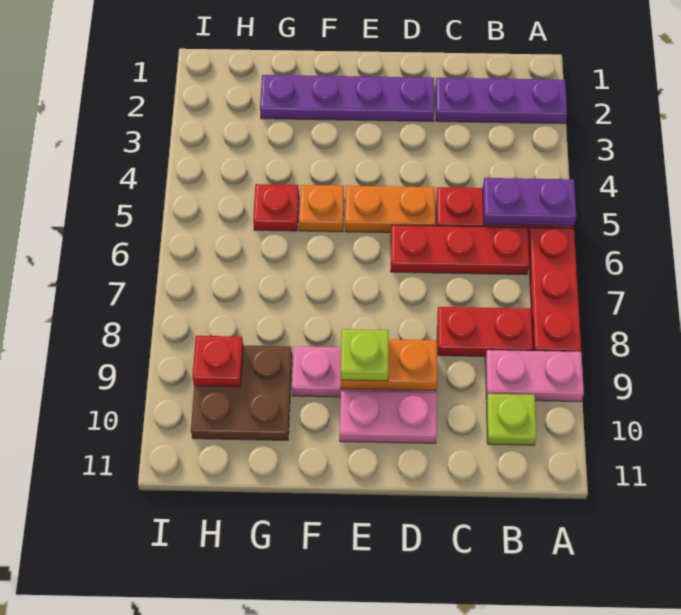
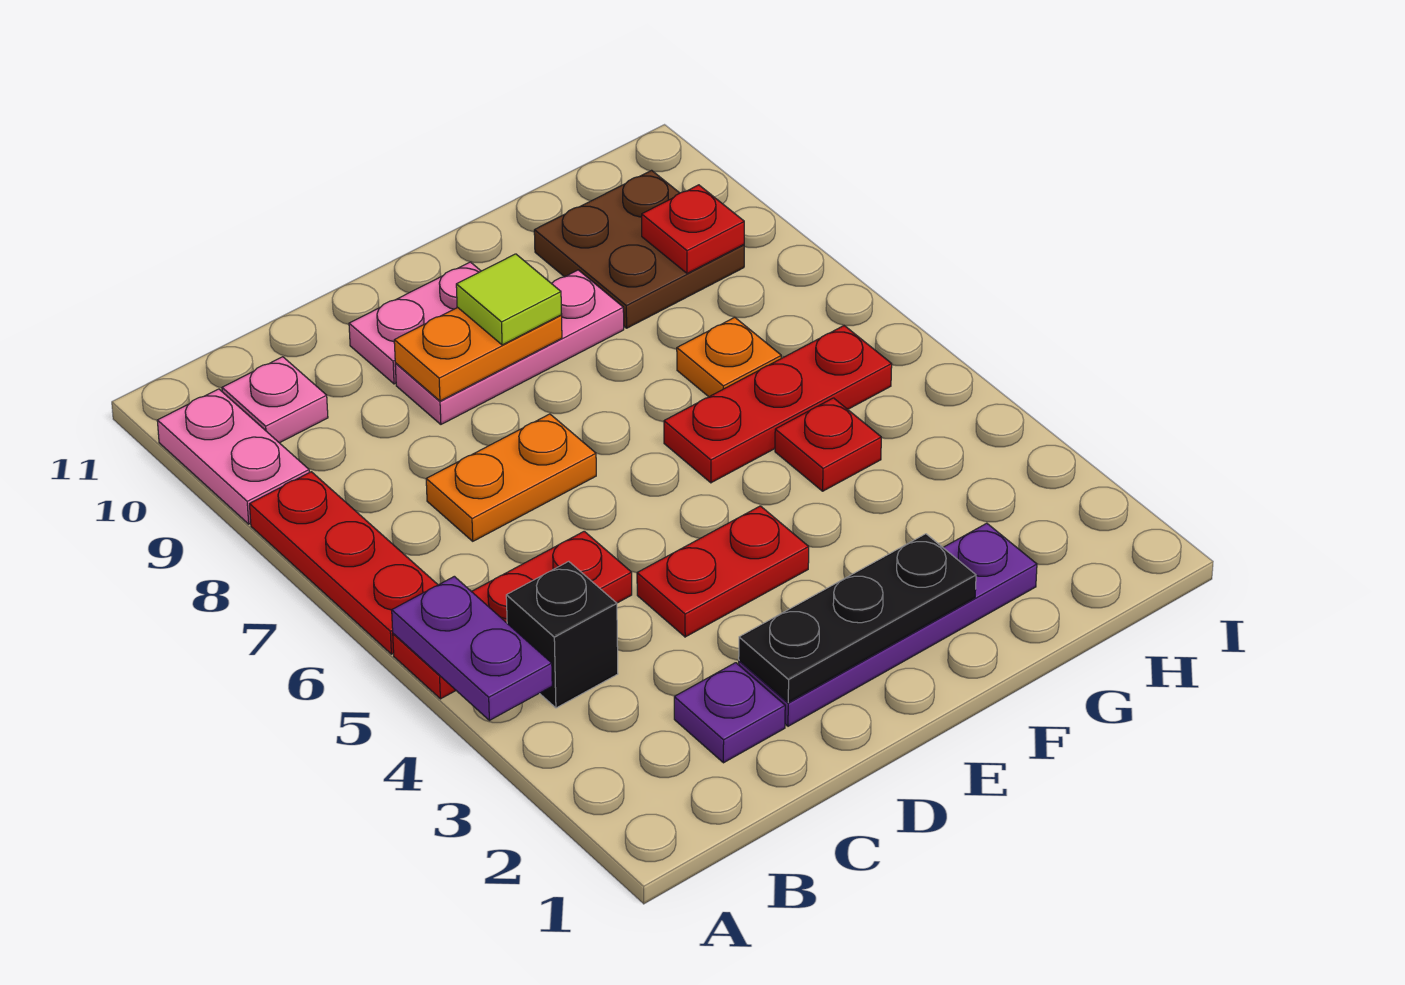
purple 1x3 plate [435,78,567,124] -> purple 1x1 plate [674,663,785,763]
purple 1x2 plate [483,178,576,226] -> purple 1x2 plate turned to [392,576,552,720]
pink 1x2 plate [485,350,584,402] -> pink 1x2 plate turned to [157,389,309,524]
none -> black 1x1 brick [506,561,618,708]
red 1x3 plate [391,225,529,275] -> red 1x3 plate moved to [664,326,892,483]
red 1x2 plate [437,307,533,356] -> red 1x2 plate moved to [637,506,809,637]
lime 1x1 plate [486,394,537,445] -> pink 1x1 plate [222,357,328,443]
none -> black 1x3 plate [739,534,976,703]
orange 1x2 plate [345,186,435,233] -> orange 1x2 plate moved to [426,414,596,541]
lime 1x1 plate [341,329,389,381] -> lime 1x1 tile [456,254,562,345]
orange 1x1 plate [299,185,344,232] -> orange 1x1 plate moved to [677,317,781,397]

